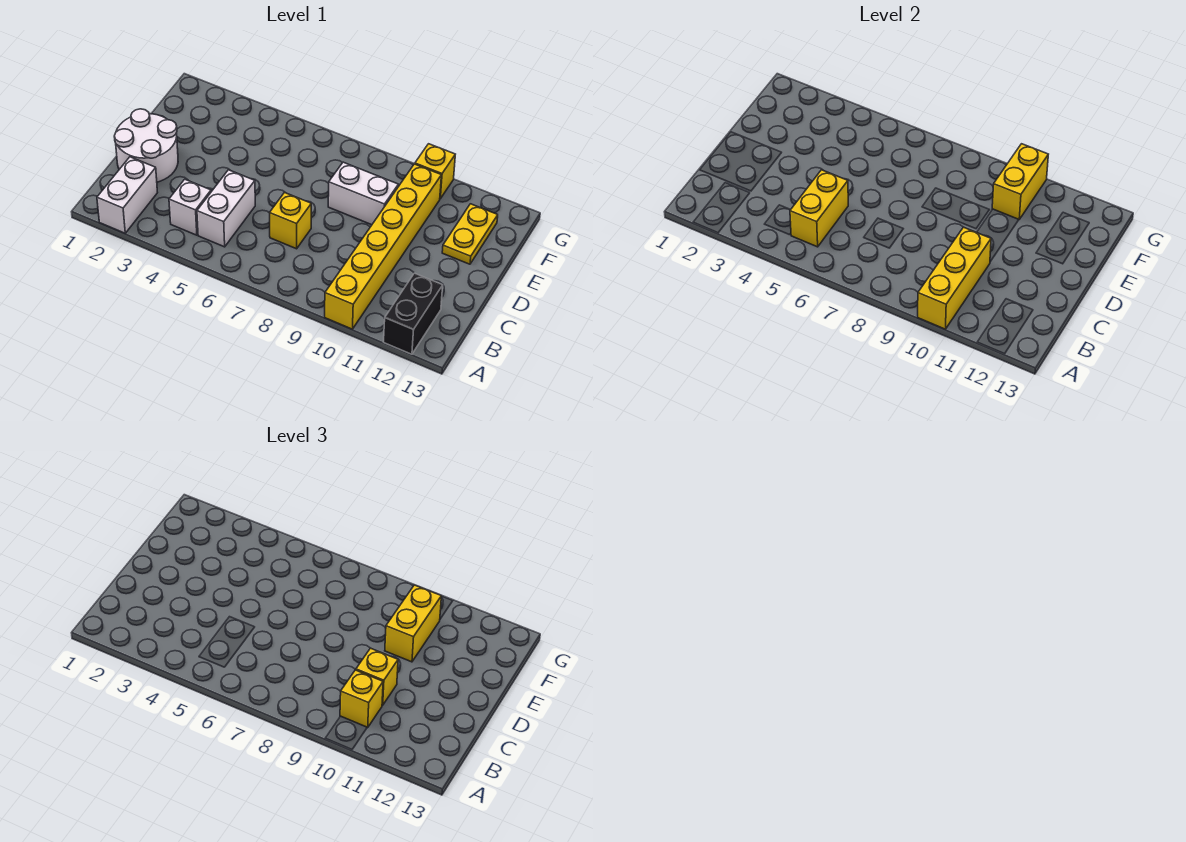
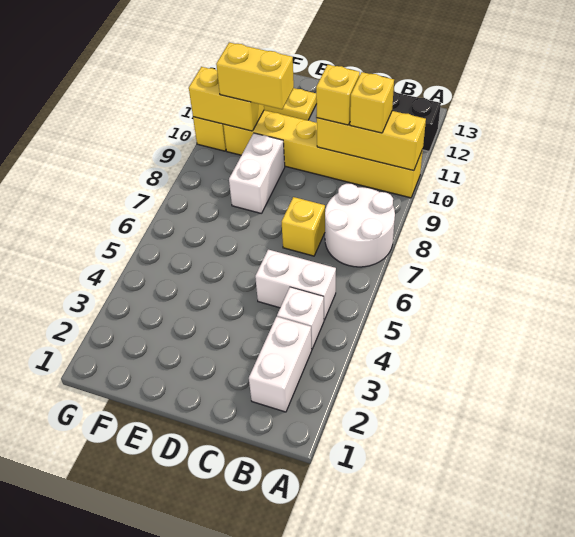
white 1x2 brick [97,157,157,233] -> white 1x2 brick turned to [249,317,312,412]
yellow 1x2 brick [790,170,848,247] -> none
white 2x2 round brick [114,109,178,182] -> white 2x2 round brick moved to [325,184,395,267]

